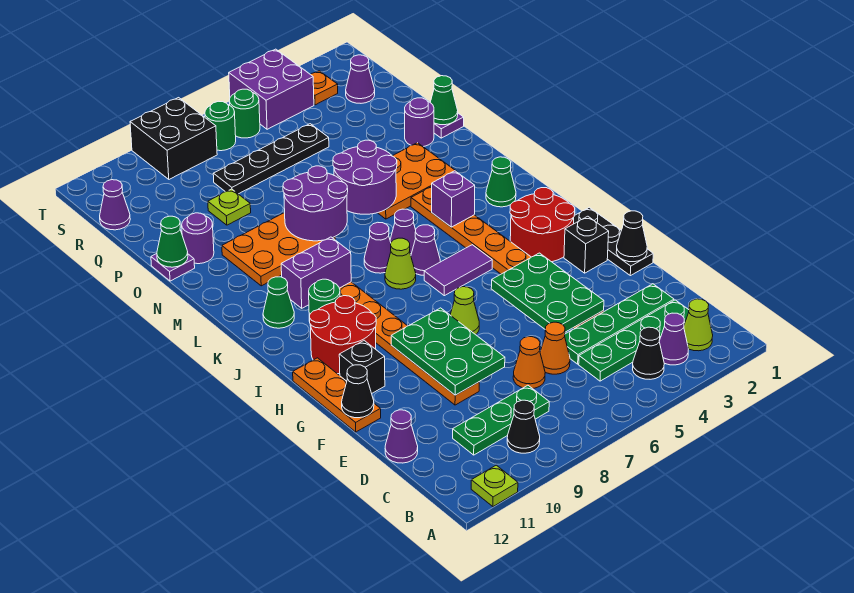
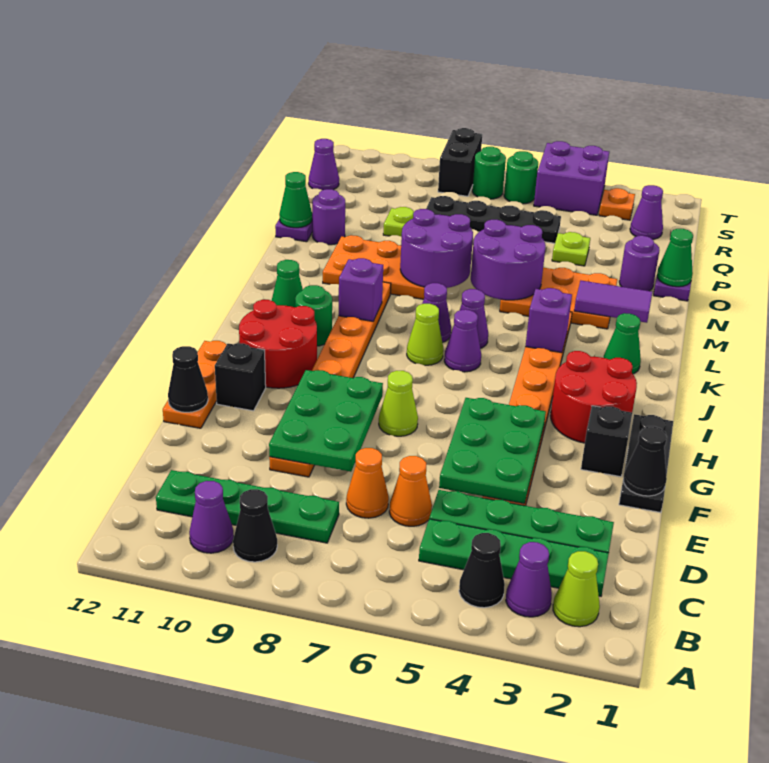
lime 1x1 plate [471,465,518,507] -> lime 1x1 plate moved to [552,232,590,266]
green 1x3 plate [453,385,549,455] -> green 1x4 plate [156,470,339,543]
purple 1x1 cone [385,410,418,463] -> purple 1x1 cone moved to [189,481,234,553]
purple 1x2 tile [424,245,492,296] -> purple 1x2 tile moved to [574,281,652,323]
purple 1x2 brick [281,237,351,308] -> purple 1x1 brick [338,258,383,321]
black 2x2 brick [130,98,217,179] -> black 1x2 brick [438,128,482,196]

